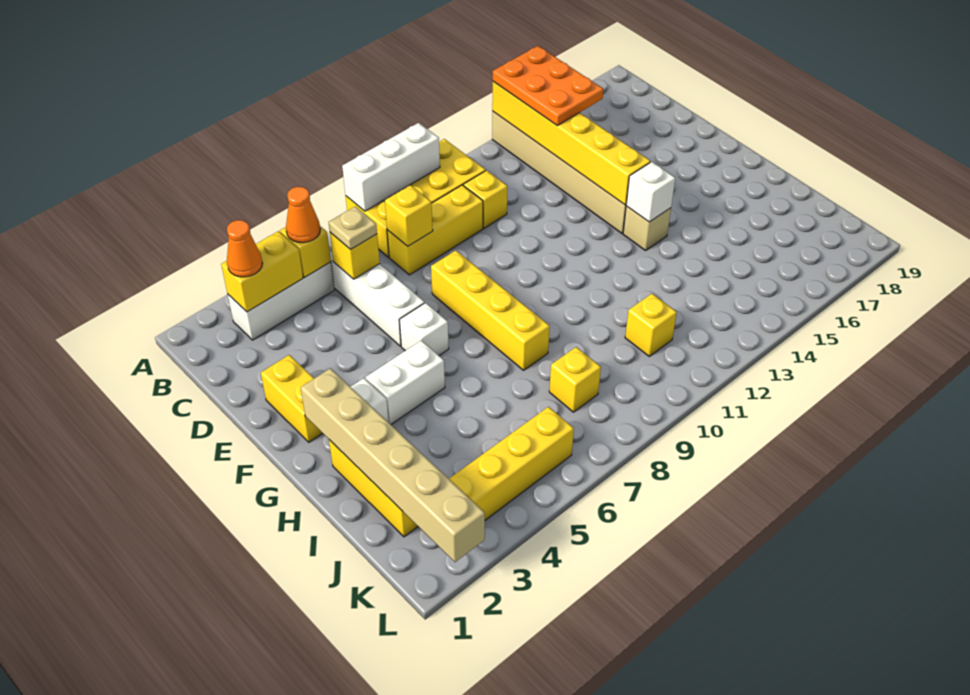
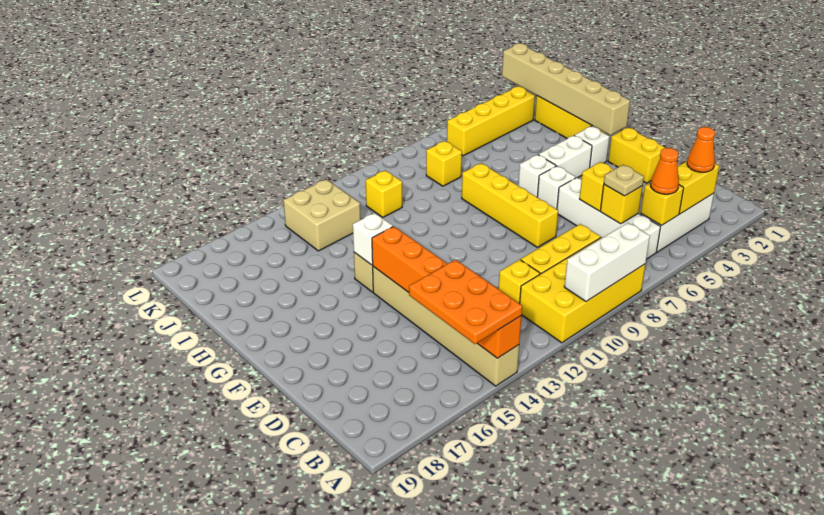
yellow 1x6 brick [492,82,651,205] -> orange 1x6 brick [372,226,522,358]
yellow 1x1 brick [385,185,433,246] -> yellow 1x1 brick moved to [579,162,614,211]
none -> white 1x1 brick [518,155,556,197]
none -> tan 2x2 brick [283,179,361,251]

